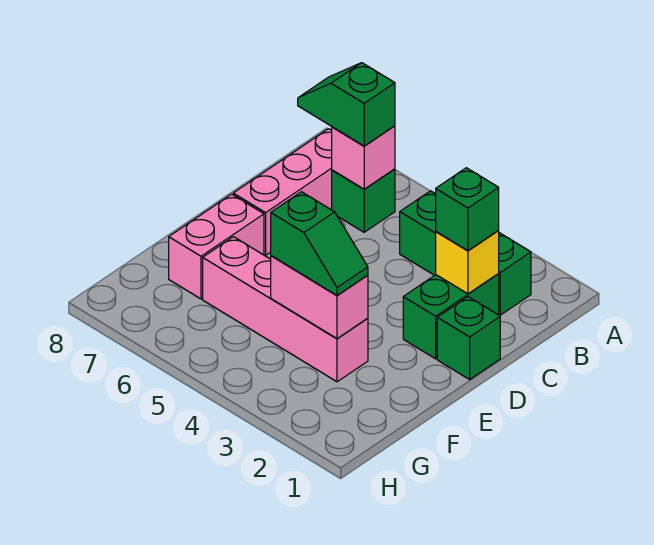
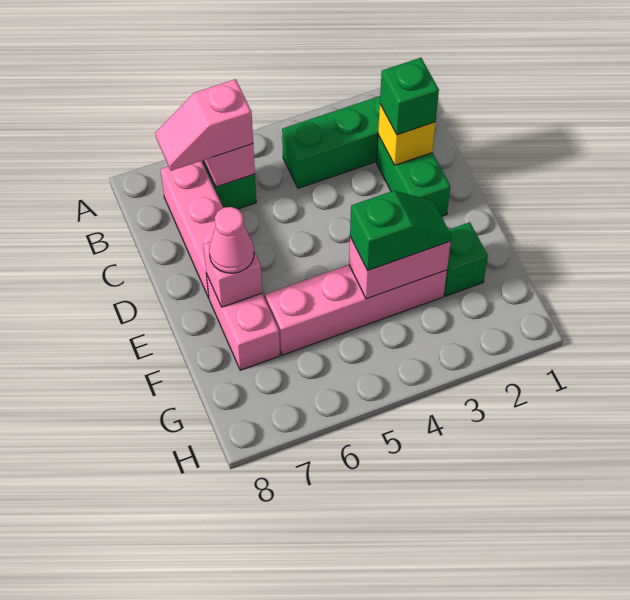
green 1x2 slope [298,63,395,146] -> pink 1x2 slope [155,79,253,171]
green 1x1 brick [437,297,500,379] -> green 1x1 brick moved to [444,222,488,296]
none -> pink 1x1 brick [203,242,262,307]
none -> pink 1x1 cone [209,207,254,273]

